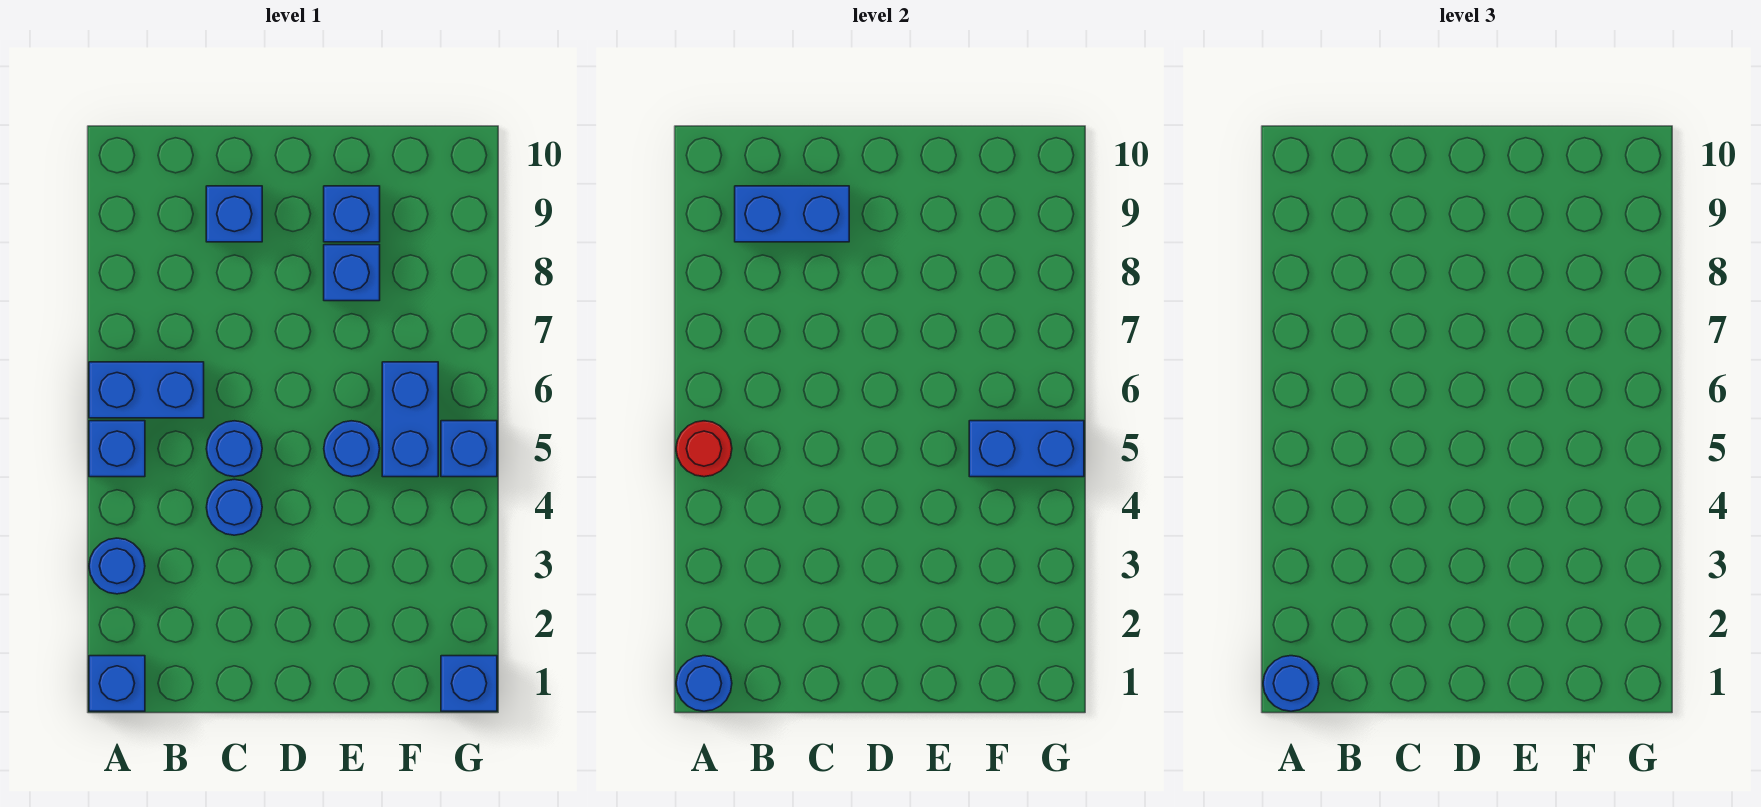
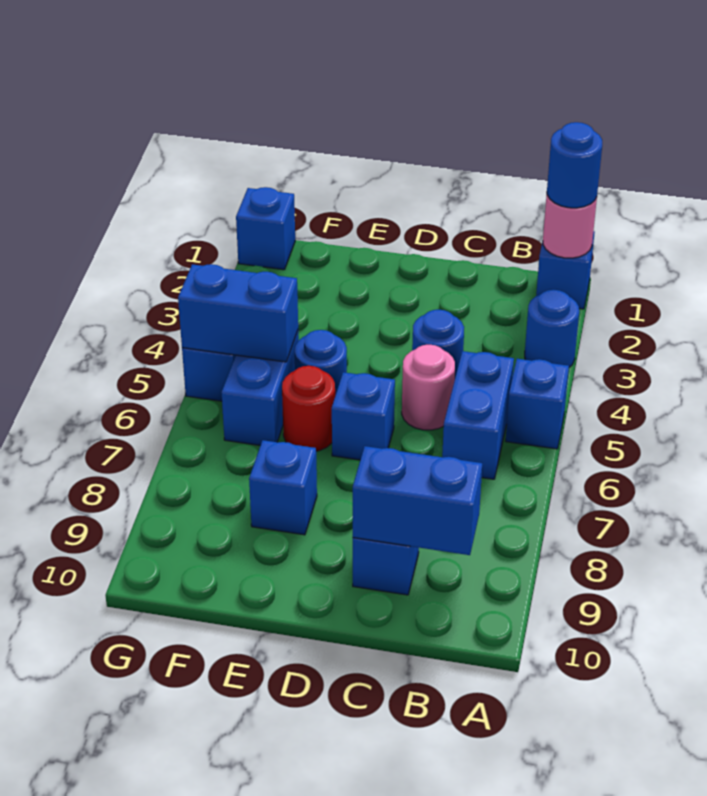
blue 1x1 round brick [676,656,732,711] -> pink 1x1 round brick [543,195,597,258]
red 1x1 round brick [676,421,732,477] -> red 1x1 round brick moved to [282,366,335,451]
blue 1x2 brick [89,362,204,418] -> blue 1x2 brick turned to [442,351,514,479]
blue 1x1 round brick [206,421,262,477] -> pink 1x1 round brick [402,345,455,430]
blue 1x1 brick [324,186,380,242] -> blue 1x1 brick moved to [332,372,395,460]

